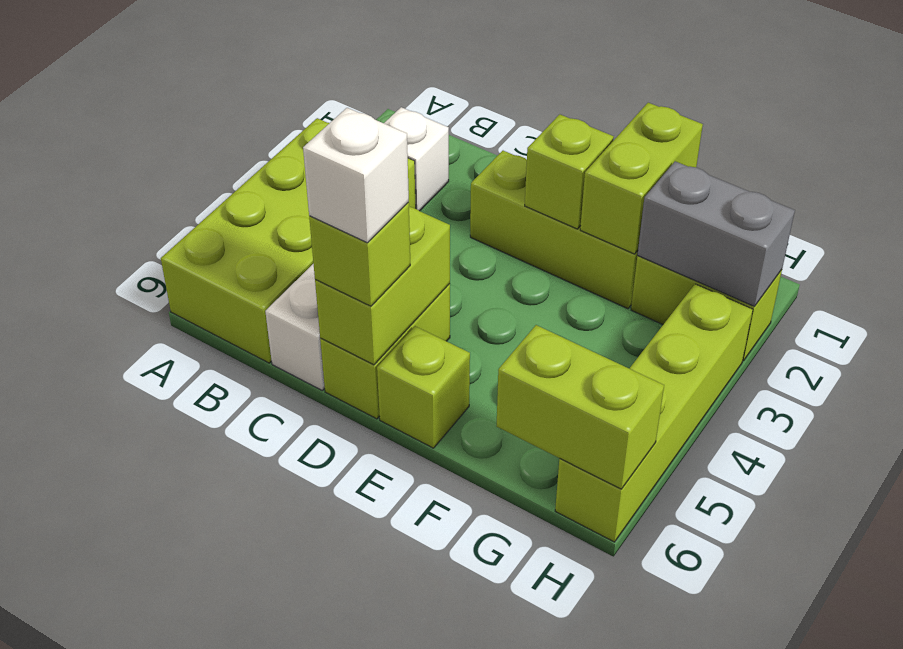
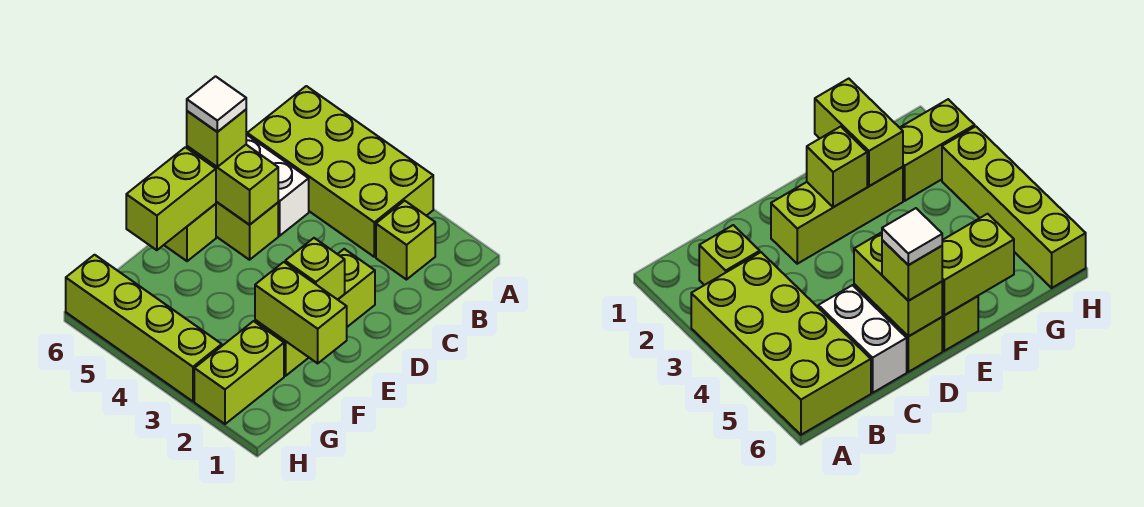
white 1x1 brick [384,107,449,211] -> lime 1x1 brick [376,201,435,280]
white 1x1 brick [303,108,409,243] -> white 1x1 tile [187,76,246,132]
grey 1x2 brick [637,161,795,307] -> none
lime 1x2 brick [497,325,664,489] -> lime 1x2 brick moved to [126,147,216,250]

